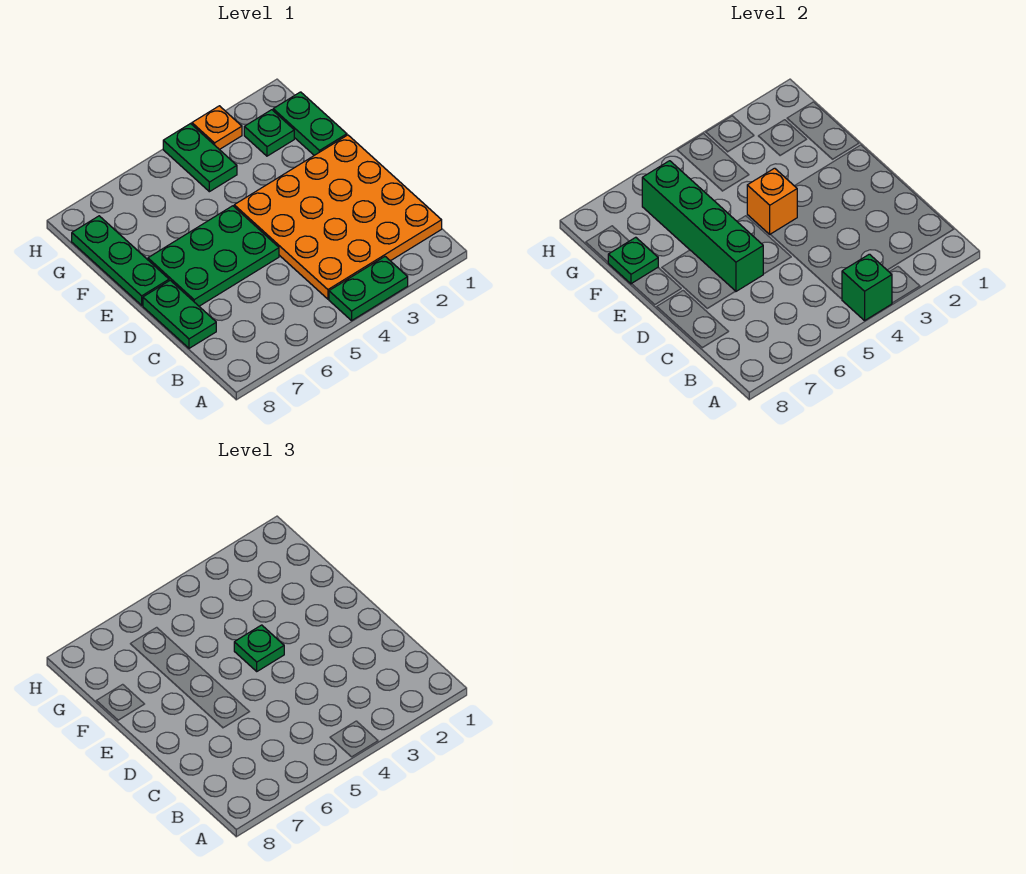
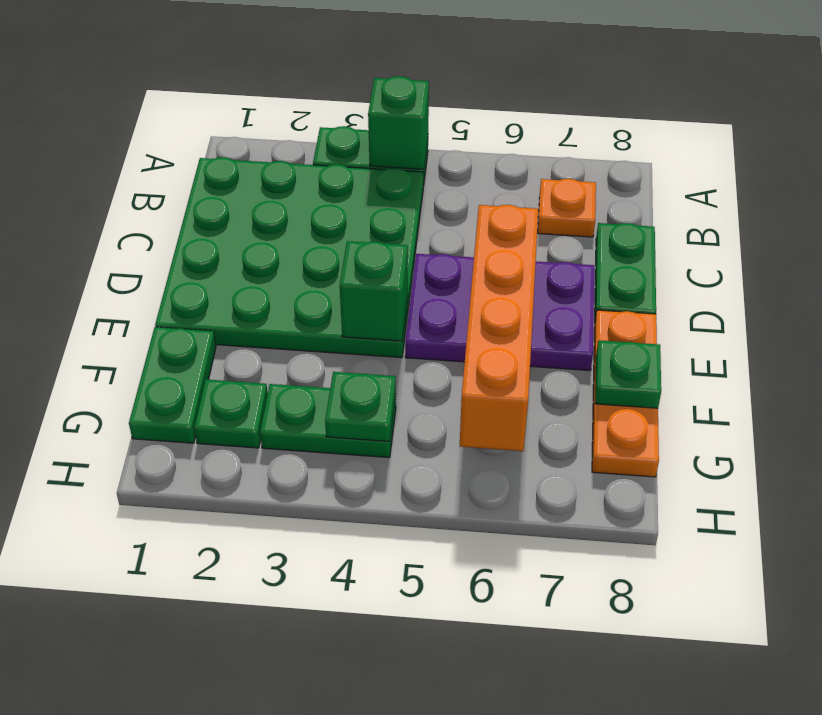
orange 4x4 plate [234,135,442,299] -> green 4x4 plate [155,157,424,358]
green 2x3 plate [148,206,279,306] -> purple 2x3 plate [405,254,594,371]
green 1x4 brick [642,161,763,291] -> orange 1x4 brick [460,205,538,451]
orange 1x1 brick [747,168,797,234] -> green 1x1 brick [340,241,408,341]
green 1x1 plate [234,625,284,671] -> green 1x1 plate moved to [325,372,396,442]
green 1x3 plate [72,216,169,305] -> orange 1x3 plate [592,310,659,477]
green 1x2 plate [163,124,237,192] -> green 1x2 plate turned to [260,384,396,458]
orange 1x1 plate [192,106,242,150] -> orange 1x1 plate moved to [538,179,596,237]

